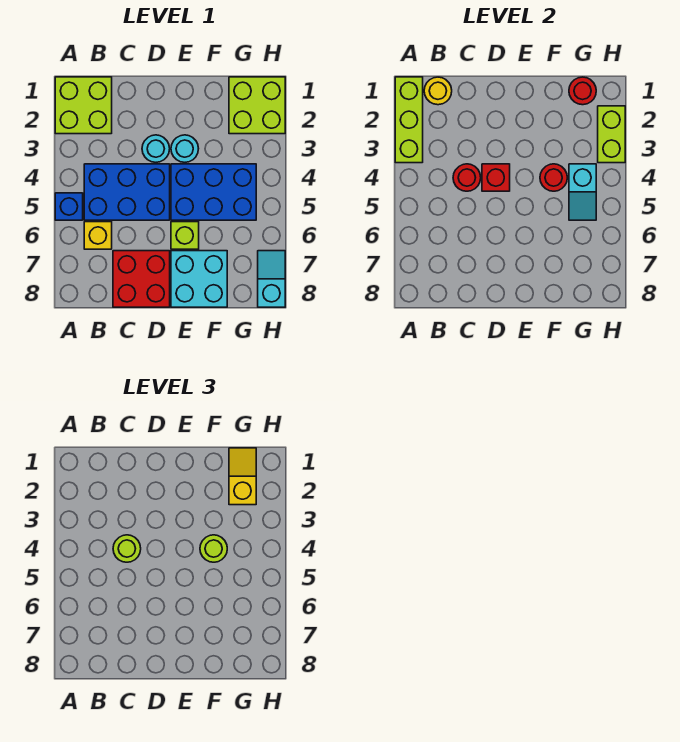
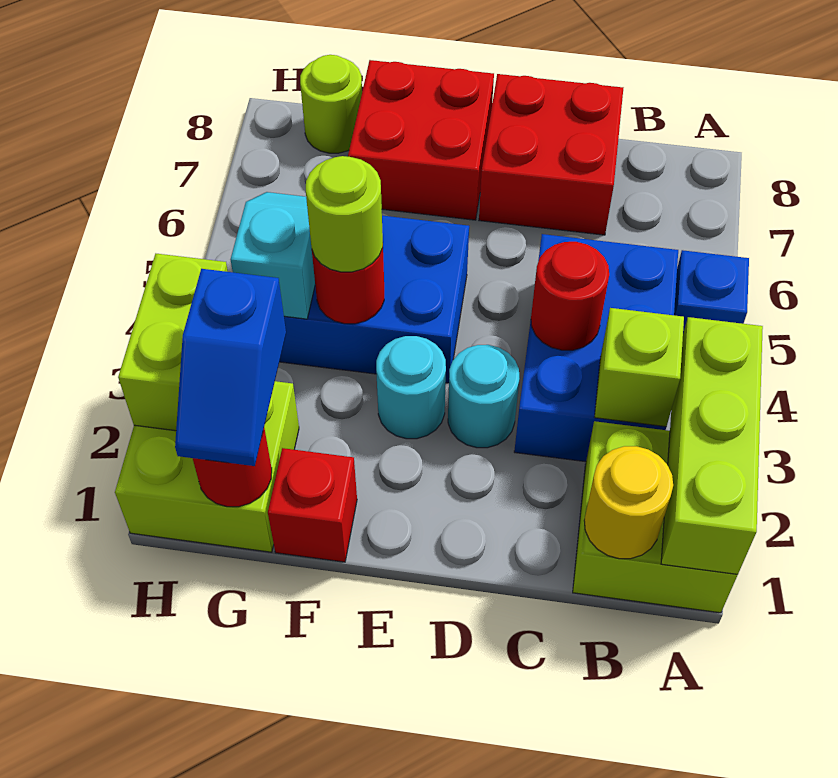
blue 2x3 brick [84,164,170,220] -> blue 2x3 brick turned to [514,234,678,462]
yellow 1x1 brick [84,222,112,249] -> none
lime 1x1 round brick [113,535,141,562] -> lime 1x1 round brick moved to [300,55,362,153]
red 1x1 brick [482,164,510,191] -> red 1x1 brick moved to [268,448,357,562]
lime 1x1 brick [171,222,199,249] -> lime 1x1 brick moved to [595,308,684,427]
cyan 2x2 brick [171,251,227,307] -> red 2x2 brick [348,60,494,220]
yellow 1x2 slope [229,448,256,505] -> blue 1x2 slope [175,269,286,466]
cyan 1x2 slope [258,251,285,307] -> none

